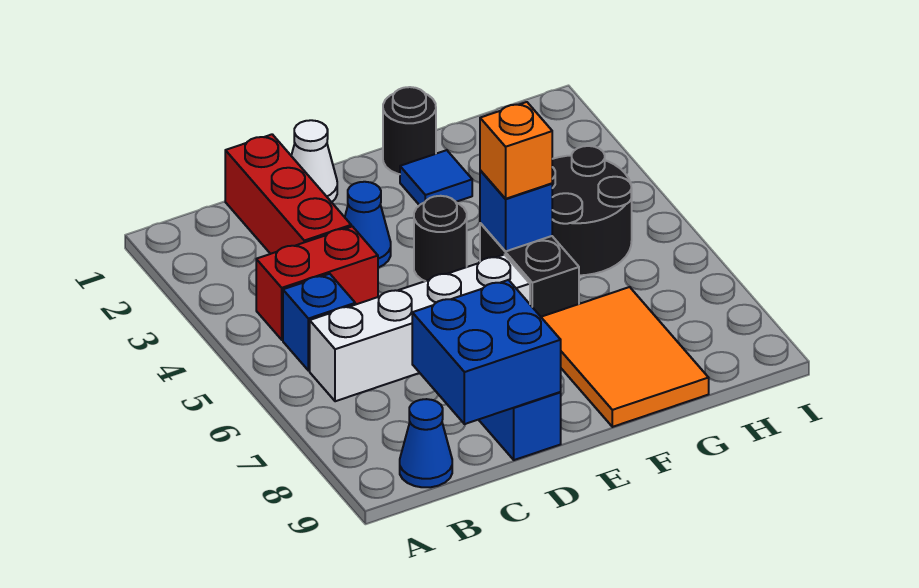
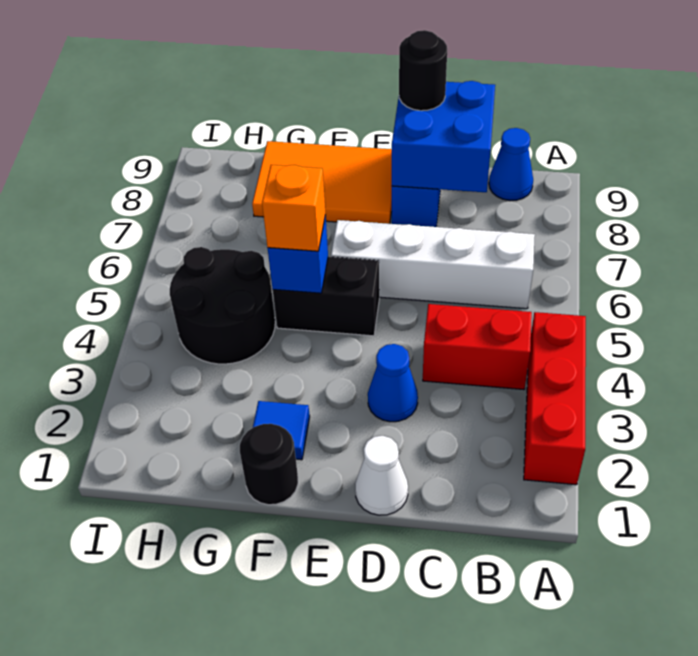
blue 1x1 brick [283,274,355,371] -> none
red 1x3 brick [225,134,351,254] -> red 1x3 brick moved to [524,312,586,485]
black 1x1 round brick [414,196,467,281] -> black 1x1 round brick moved to [399,30,447,111]
black 1x2 brick [480,223,579,317] -> black 1x2 brick turned to [273,257,379,336]
orange 2x3 tile [541,287,709,427] -> orange 2x3 tile turned to [252,141,392,224]

